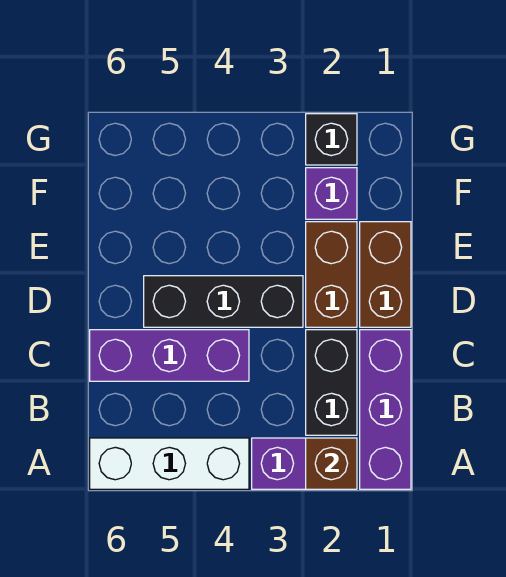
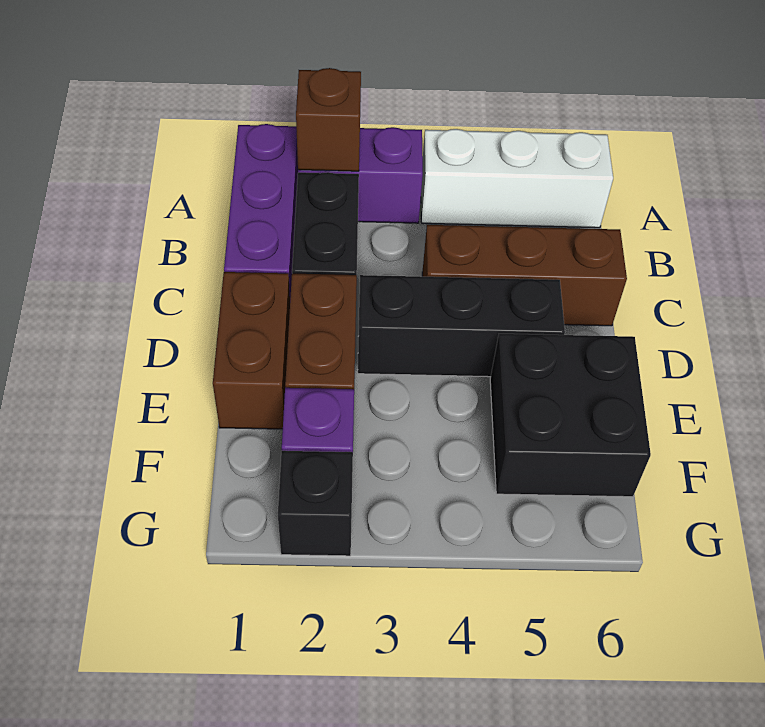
purple 1x3 brick [90,330,249,381] -> brown 1x3 brick [422,225,627,326]
none -> black 2x2 brick [490,334,651,497]

